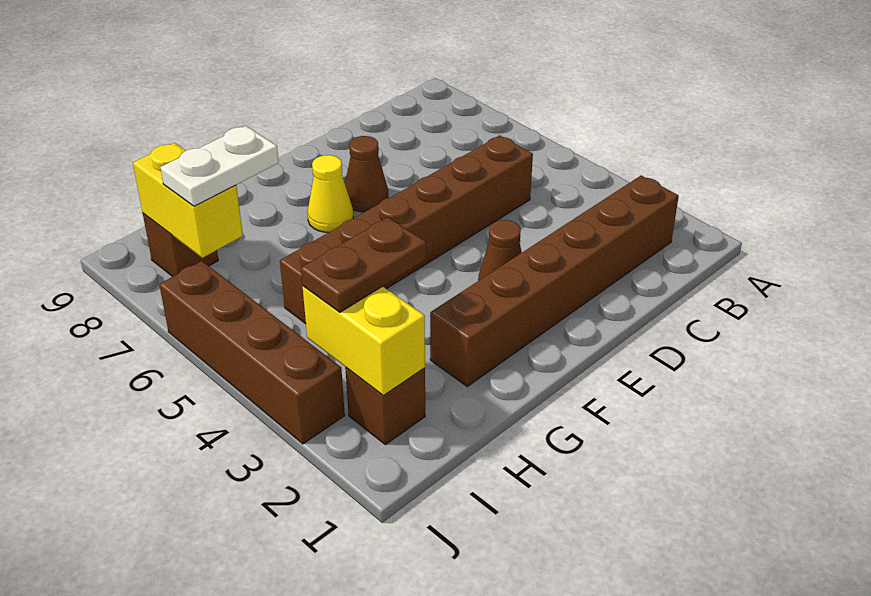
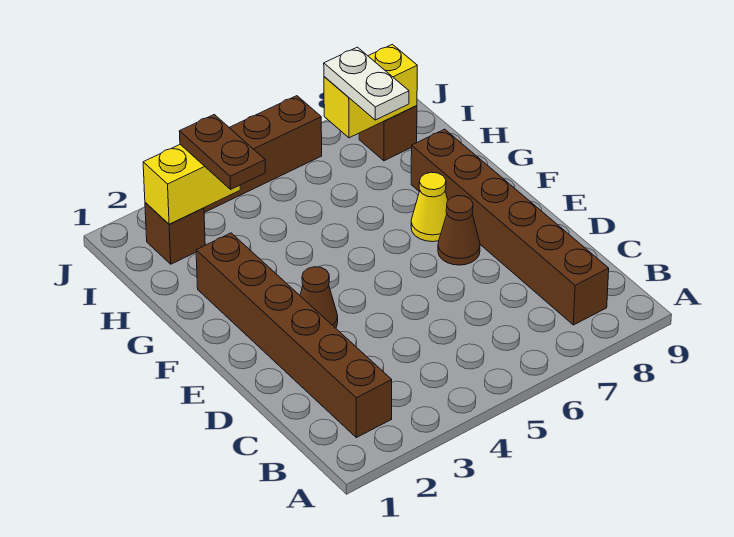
brown 1x6 brick [280,135,533,324] -> brown 1x6 brick moved to [411,129,609,325]

